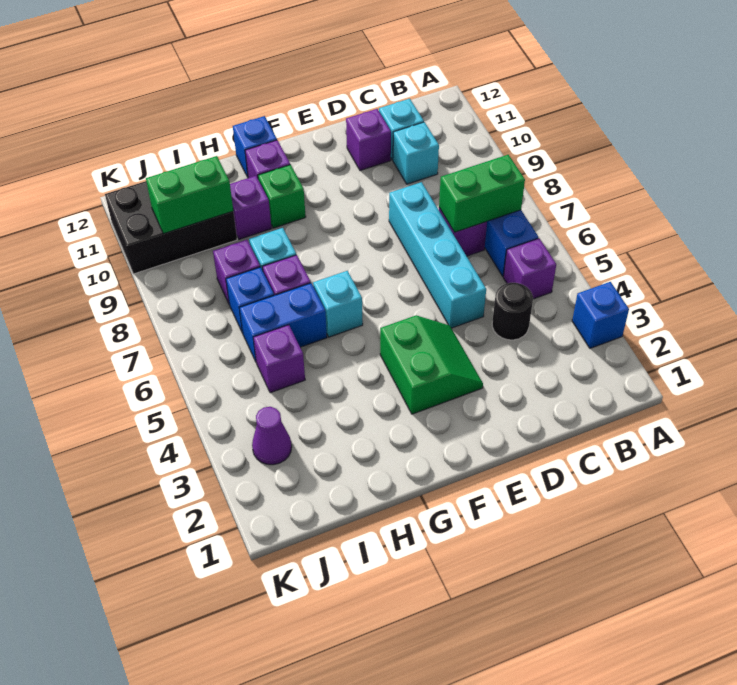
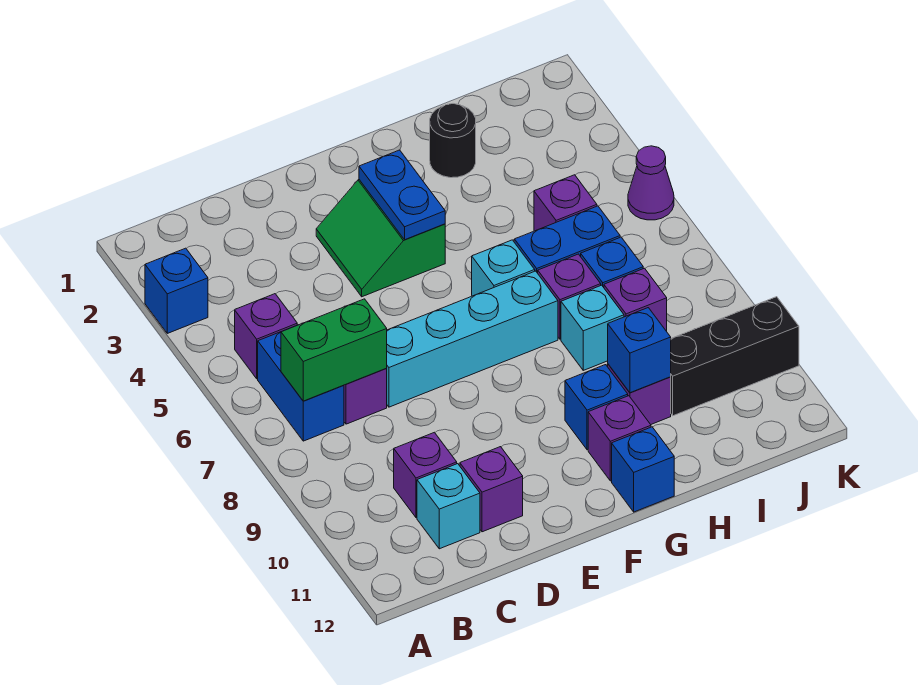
black 1x1 round brick [492,283,533,340] -> black 1x1 round brick moved to [430,104,476,178]
cyan 1x1 brick [393,122,439,184] -> purple 1x1 brick [394,432,457,518]
cyan 1x4 brick [389,182,486,328] -> cyan 1x4 brick turned to [386,271,558,407]
none -> blue 1x2 plate [359,150,445,240]
green 1x1 brick [258,165,306,228] -> blue 1x1 brick [565,365,628,450]
none -> blue 1x1 brick [608,308,671,393]
black 2x3 brick [105,181,237,274] -> black 1x3 brick [671,297,799,416]
green 1x2 brick [146,156,233,234] -> none
purple 1x1 cone [252,407,292,465] -> purple 1x1 cone moved to [628,146,674,220]

